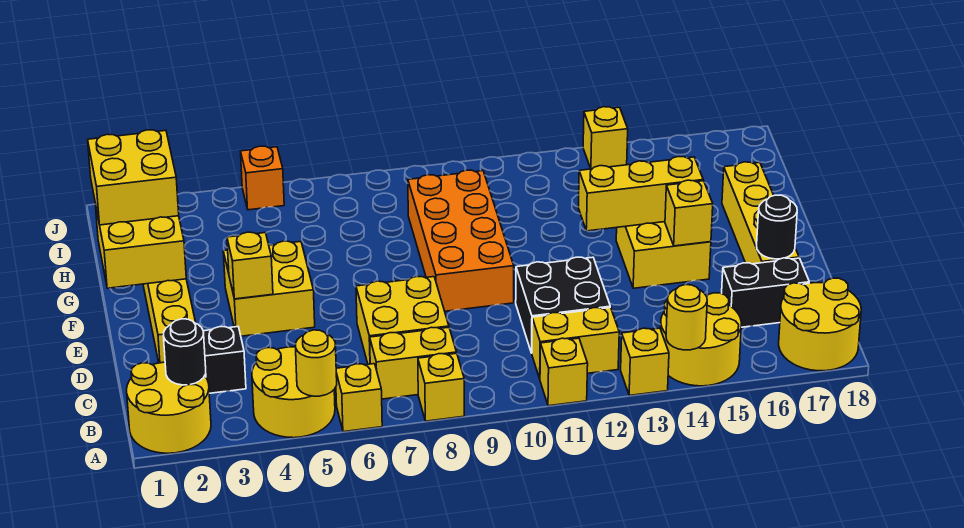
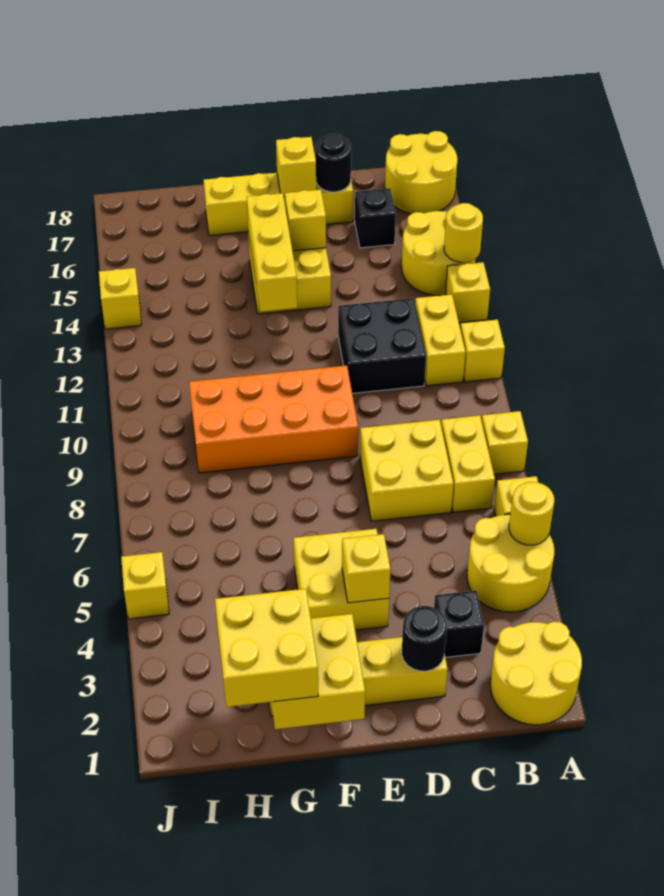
black 1x1 round brick [164,319,206,385] -> black 1x1 round brick moved to [402,606,447,671]
black 1x2 brick [722,258,809,327] -> black 1x1 brick [355,188,396,248]
none -> yellow 1x1 brick [276,137,316,197]
orange 1x1 brick [241,146,284,210] -> yellow 1x1 brick [121,552,169,619]

